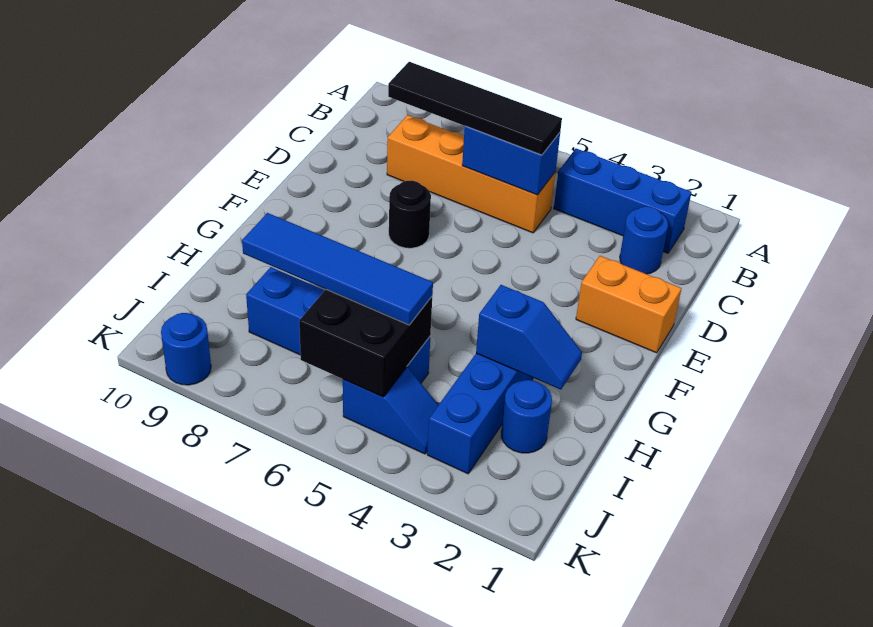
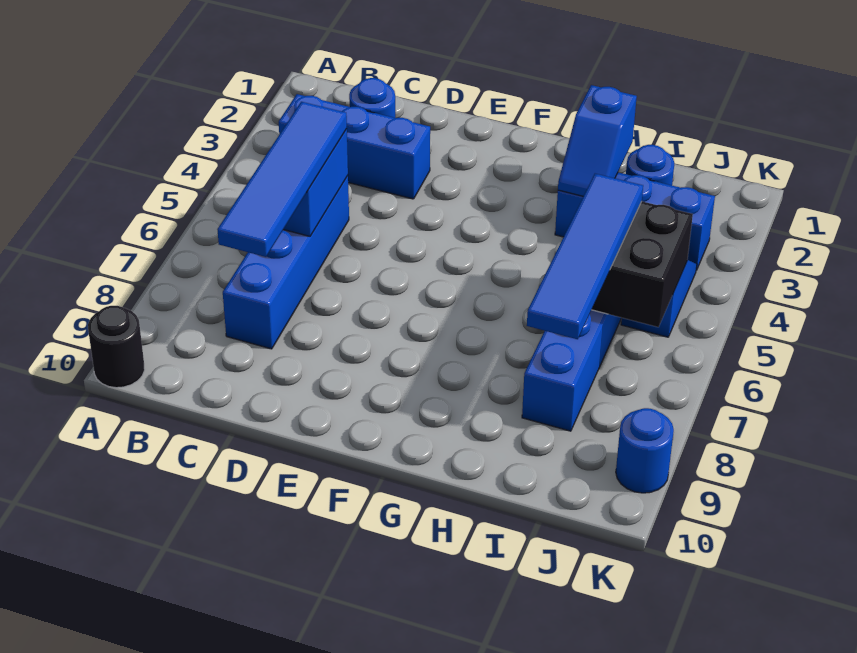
blue 1x3 brick [554,149,691,253] -> blue 1x3 brick turned to [279,94,430,199]
orange 1x4 brick [387,115,555,233] -> blue 1x4 brick [223,176,349,349]
black 1x4 tile [388,62,562,155] -> blue 1x4 tile [217,102,347,257]
orange 1x2 brick [576,256,682,353] -> none
black 1x1 round brick [389,181,431,248] -> black 1x1 round brick moved to [88,306,145,388]
blue 1x2 slope [476,285,582,389] -> blue 1x2 slope turned to [558,85,637,196]

